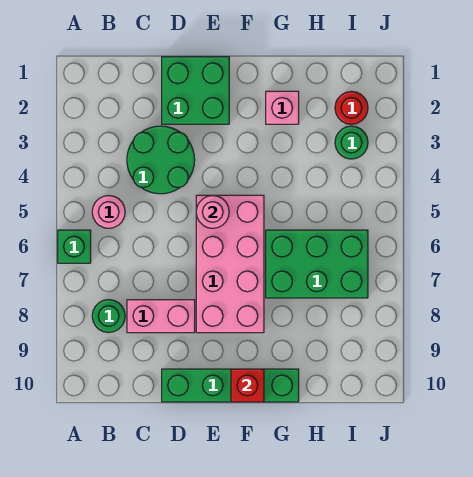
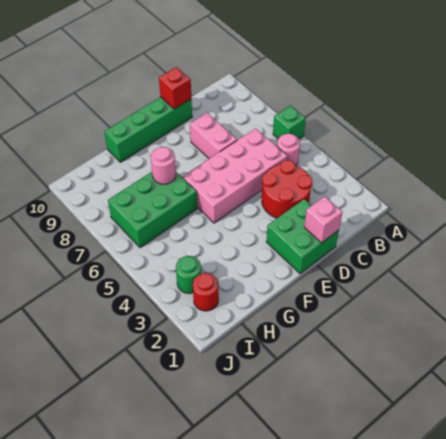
green 1x1 round brick [92,300,125,333] -> none
green 2x2 round brick [127,126,195,194] -> red 2x2 round brick [262,160,312,218]
pink 1x2 brick [127,300,195,333] -> pink 1x2 brick turned to [190,113,237,159]
pink 2x4 brick [196,195,264,333] -> pink 2x4 brick turned to [183,128,287,223]
pink 1x1 round brick [196,195,229,228] -> pink 1x1 round brick moved to [151,147,176,184]
red 1x1 brick [231,369,264,402] -> red 1x1 brick moved to [159,67,191,109]
pink 1x1 brick [266,91,299,124] -> pink 1x1 brick moved to [304,196,343,243]

